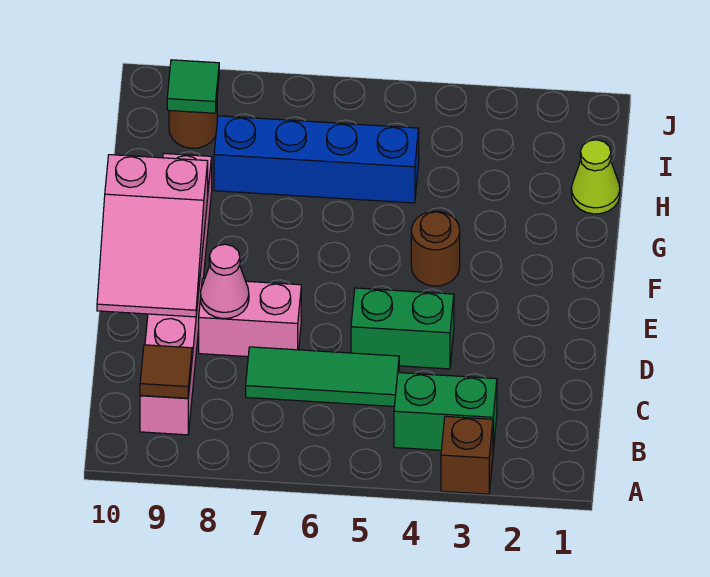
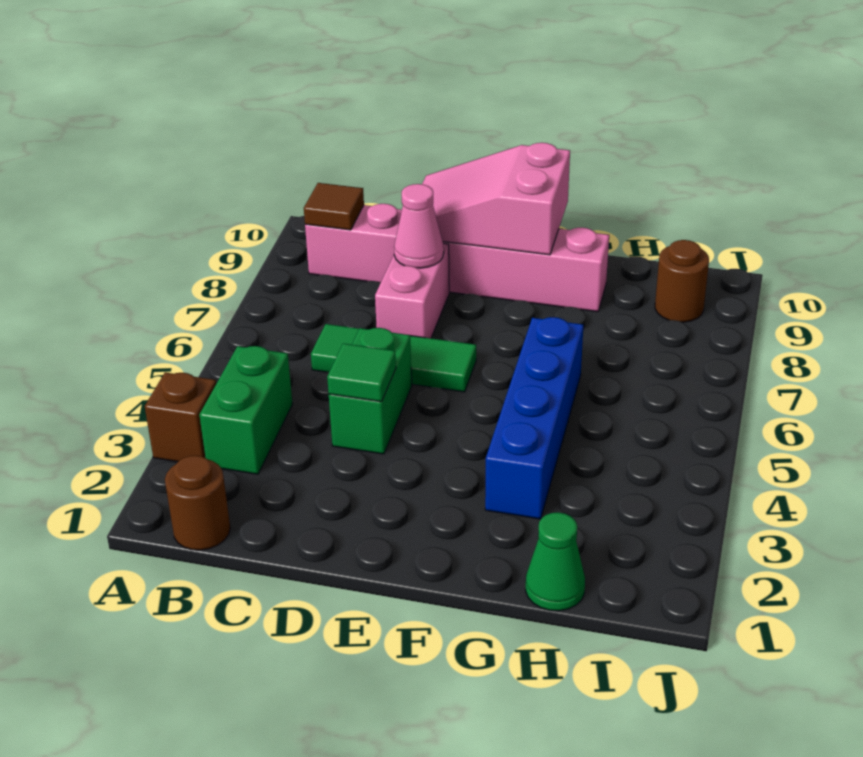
green 1x3 tile [246,347,399,407] -> green 1x3 tile turned to [311,324,476,392]
brown 1x1 round brick [411,211,460,286] -> brown 1x1 round brick moved to [165,456,230,550]
lime 1x1 cone [571,140,620,214] -> green 1x1 cone [526,512,585,611]
blue 1x4 brick [214,116,419,203] -> blue 1x4 brick moved to [485,317,583,519]
green 1x1 tile [167,60,219,113] -> green 1x1 tile moved to [327,344,396,402]

